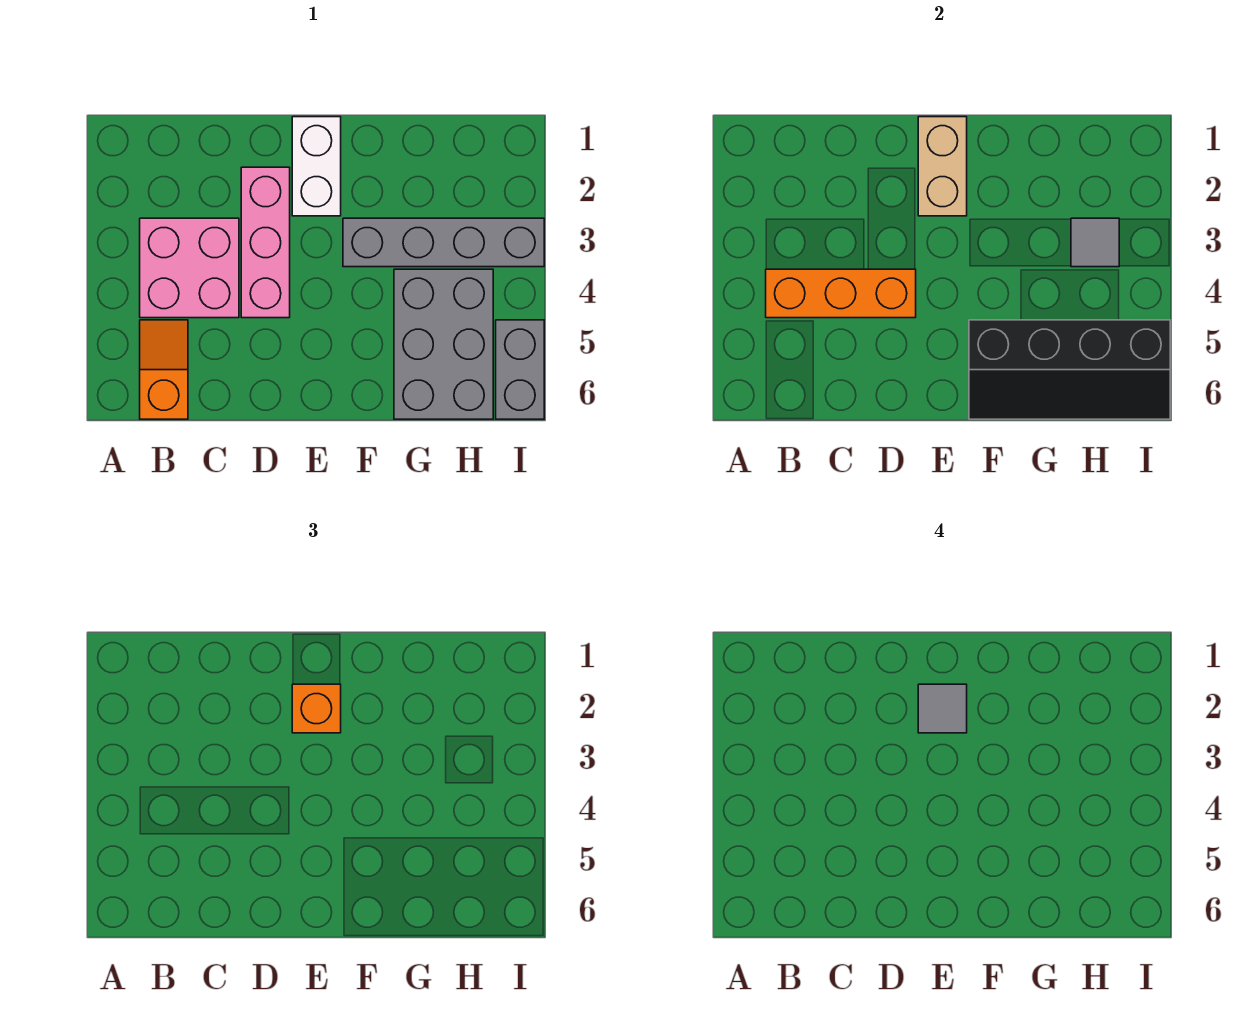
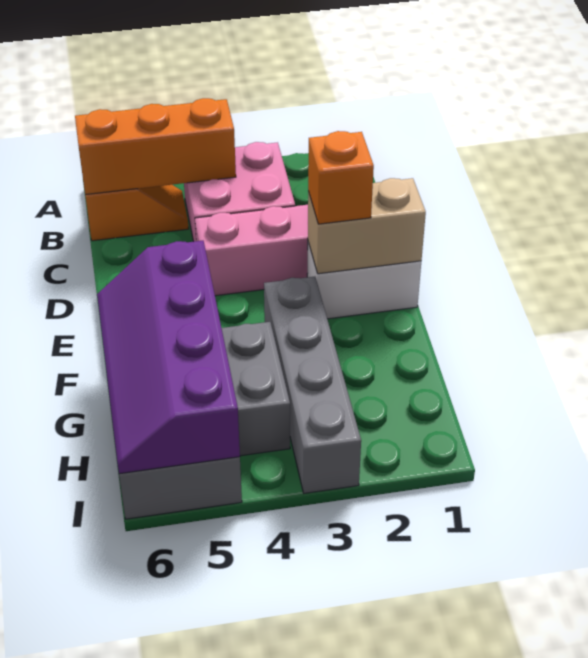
orange 1x3 brick [766,269,916,318] -> orange 1x3 brick turned to [75,98,236,195]
grey 1x1 tile [918,684,967,733] -> none
black 2x4 slope [969,320,1170,419] -> purple 2x4 slope [97,241,240,474]
grey 1x1 tile [1071,218,1119,267] -> none

